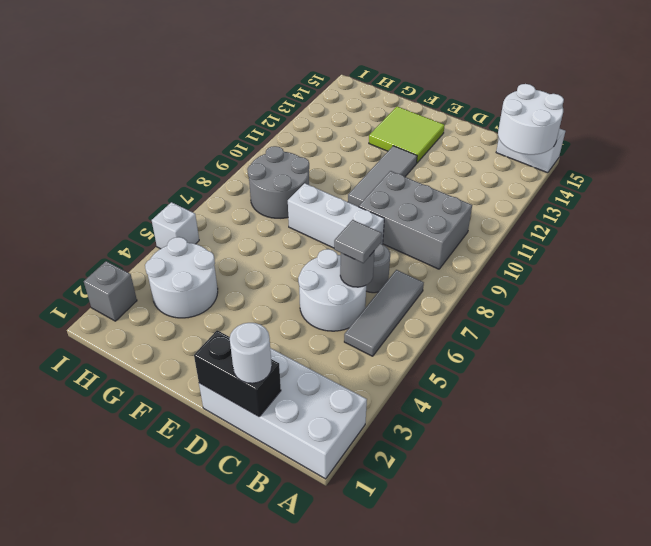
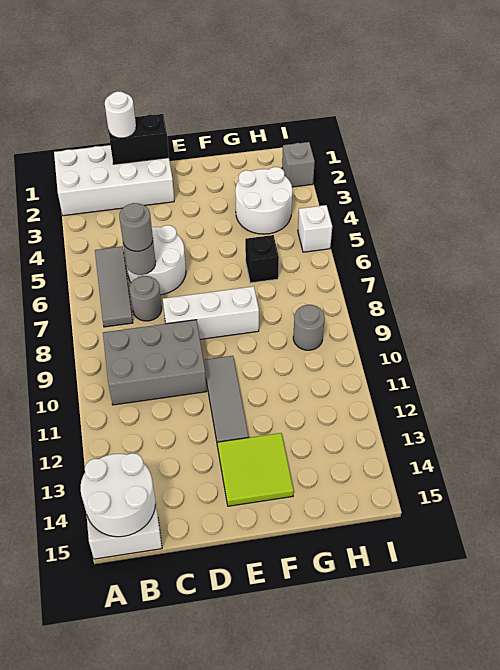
grey 1x1 tile [334,220,382,263] -> grey 1x1 round brick [119,203,153,251]
none -> black 1x1 brick [245,235,279,283]
grey 2x2 round brick [247,146,309,218] -> grey 1x1 round brick [293,305,325,350]

